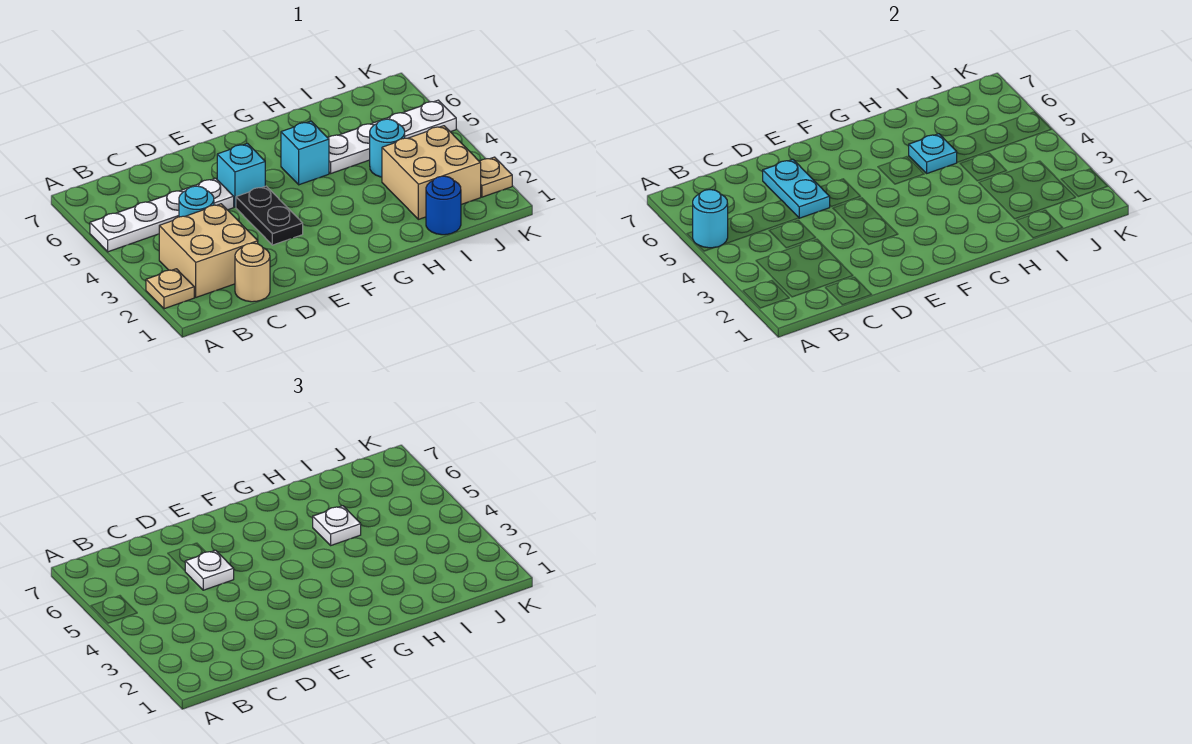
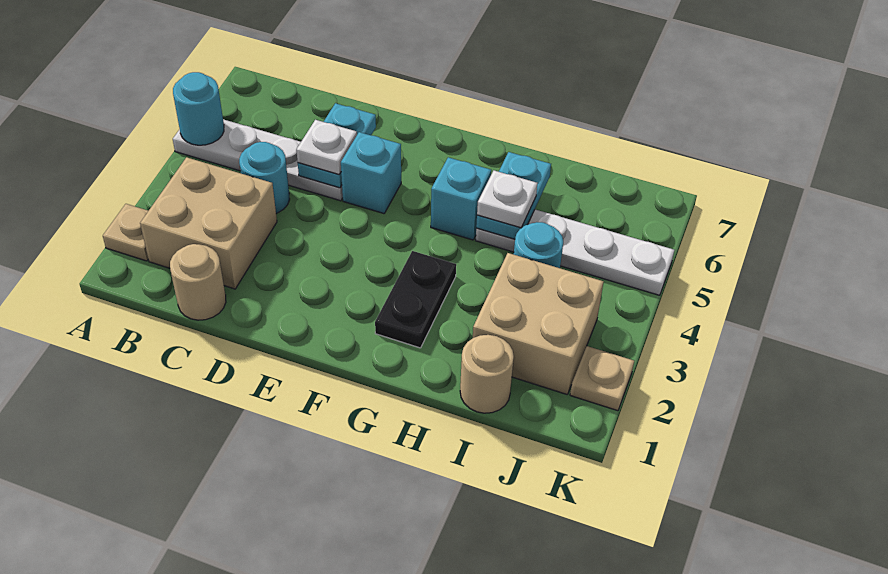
black 1x2 plate [236,186,303,245] -> black 1x2 plate moved to [375,251,456,348]
cyan 1x1 plate [909,134,957,173] -> cyan 1x2 plate [476,152,551,239]
blue 1x1 round brick [426,176,461,235] -> tan 1x1 round brick [460,335,514,413]

